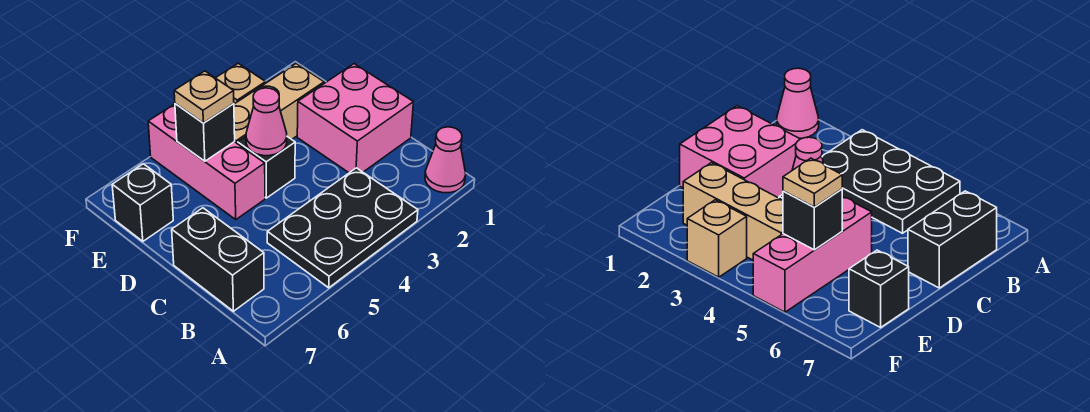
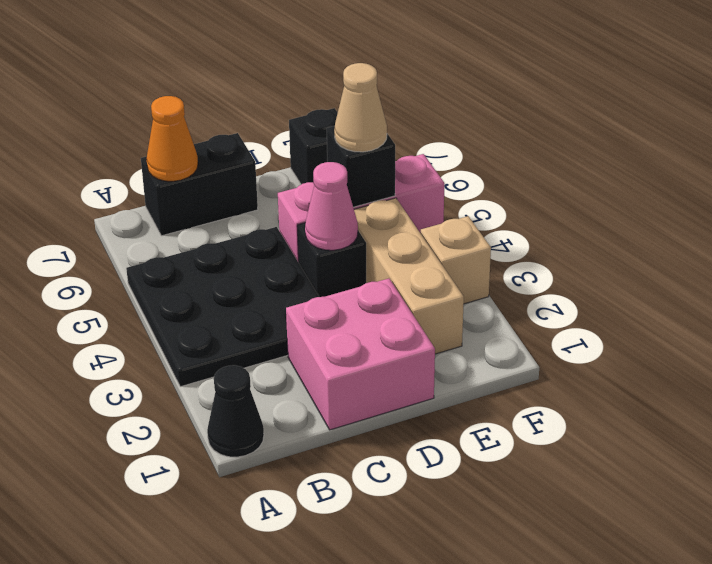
pink 1x1 cone [425,127,466,193] -> black 1x1 cone [207,365,264,457]
black 2x3 plate [267,168,418,288] -> black 3x3 plate [126,227,319,387]
none -> orange 1x1 cone [147,96,198,181]
tan 1x1 plate [174,71,234,123] -> tan 1x1 cone [334,63,387,152]

